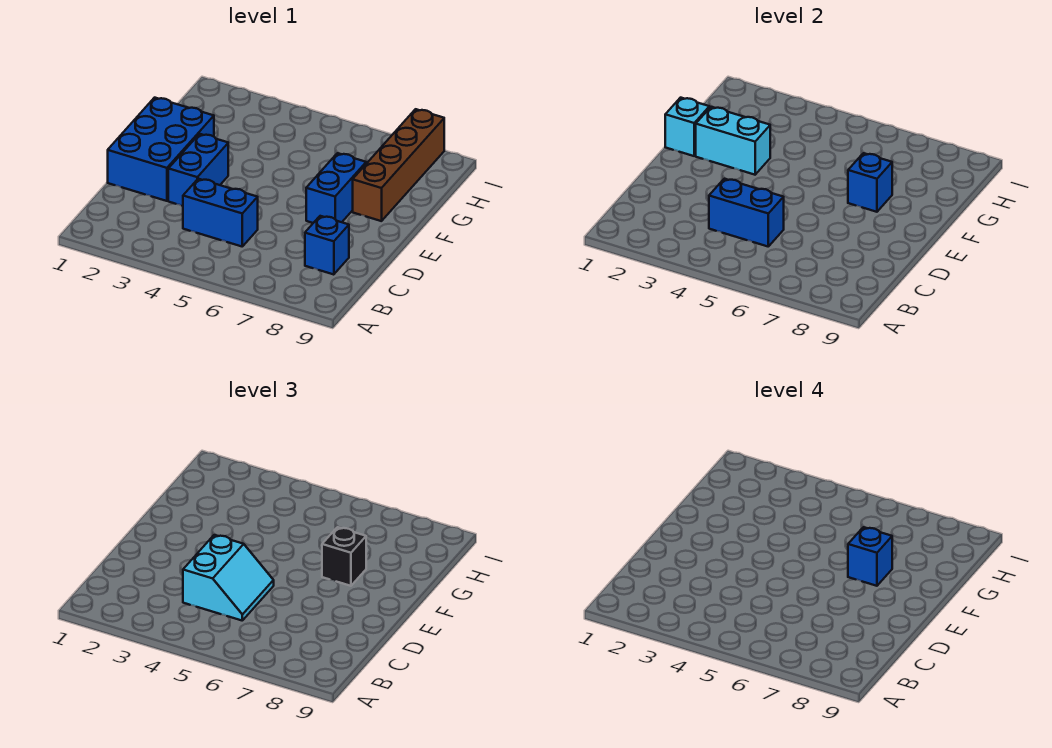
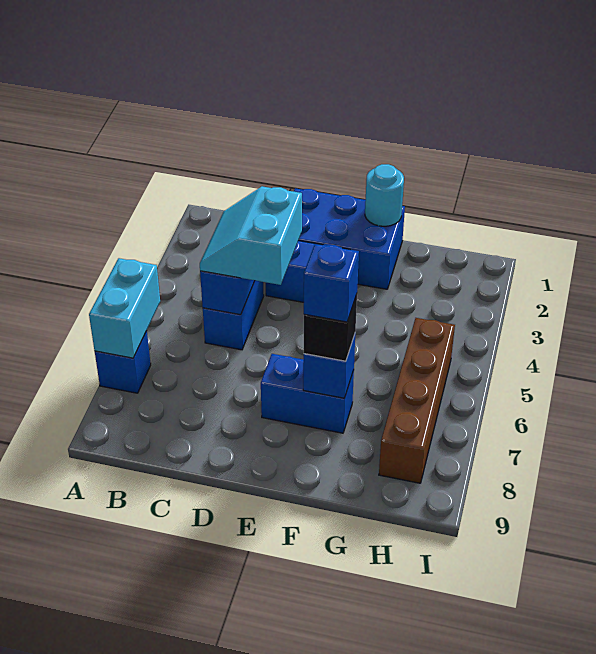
cyan 2x2 slope [183,535,274,620] -> cyan 2x2 slope turned to [200,186,302,285]
blue 1x1 brick [305,216,349,275] -> blue 1x1 brick moved to [95,331,151,393]
cyan 1x1 brick [665,98,709,156] -> cyan 1x1 round brick [365,164,404,226]
cyan 1x2 brick [696,107,770,175] -> cyan 1x2 brick moved to [89,258,160,358]
brown 1x4 brick [353,109,444,221] -> brown 1x4 brick turned to [379,318,455,483]

